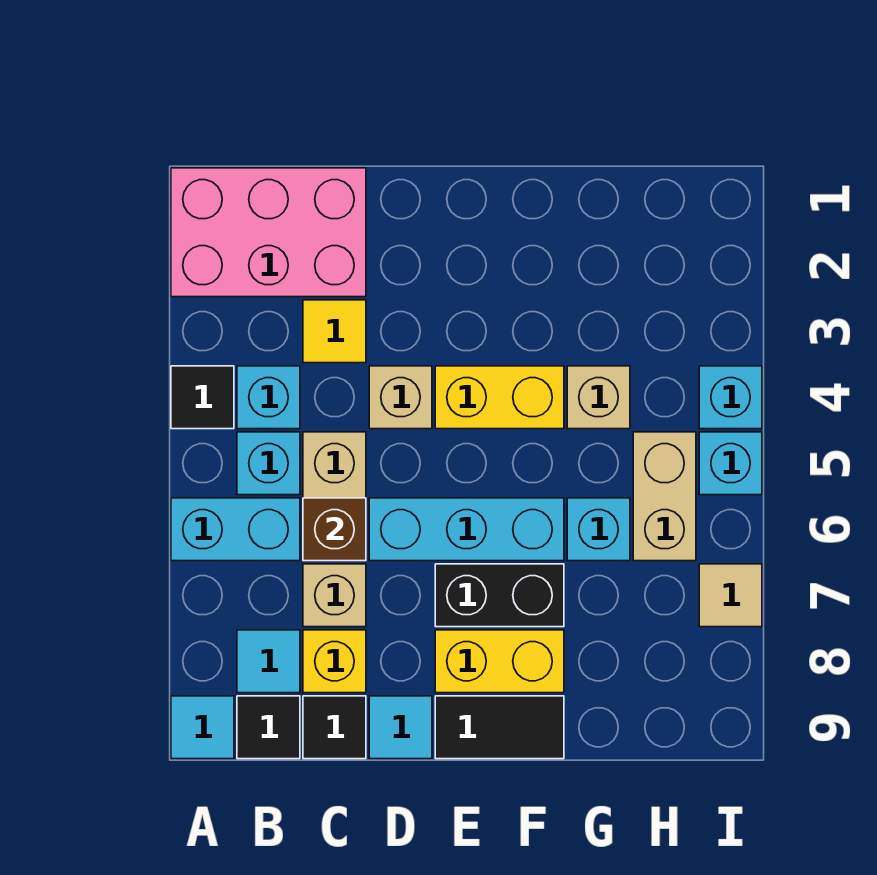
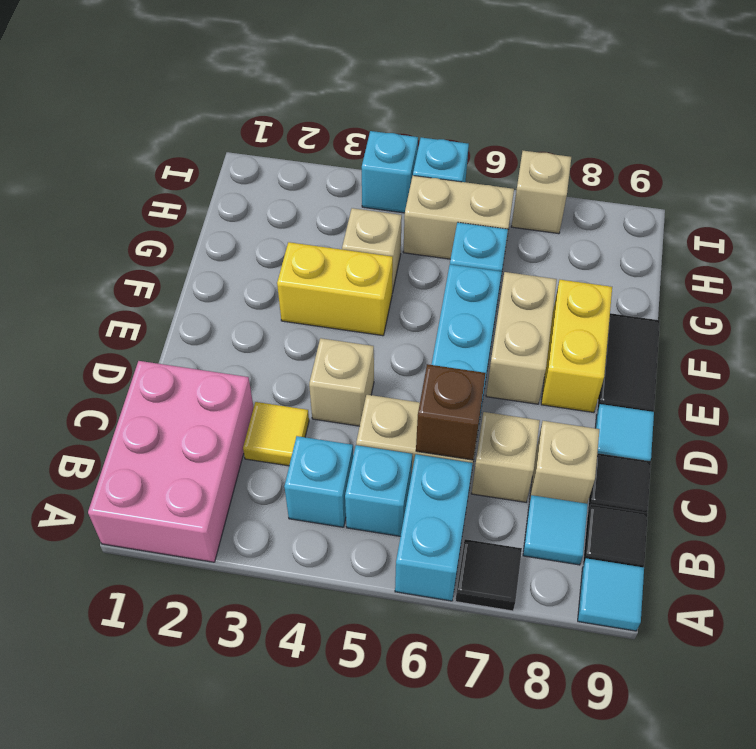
black 1x1 tile [171,366,234,429] -> black 1x1 tile moved to [455,539,522,611]
yellow 1x1 brick [303,630,366,693] -> tan 1x1 brick [529,421,600,504]
yellow 1x2 brick [435,366,564,429] -> yellow 1x2 brick turned to [277,242,393,336]
black 1x2 brick [435,564,564,627] -> tan 1x2 brick [486,272,557,404]
tan 1x1 tile [699,564,762,627] -> tan 1x1 brick [511,151,571,234]

